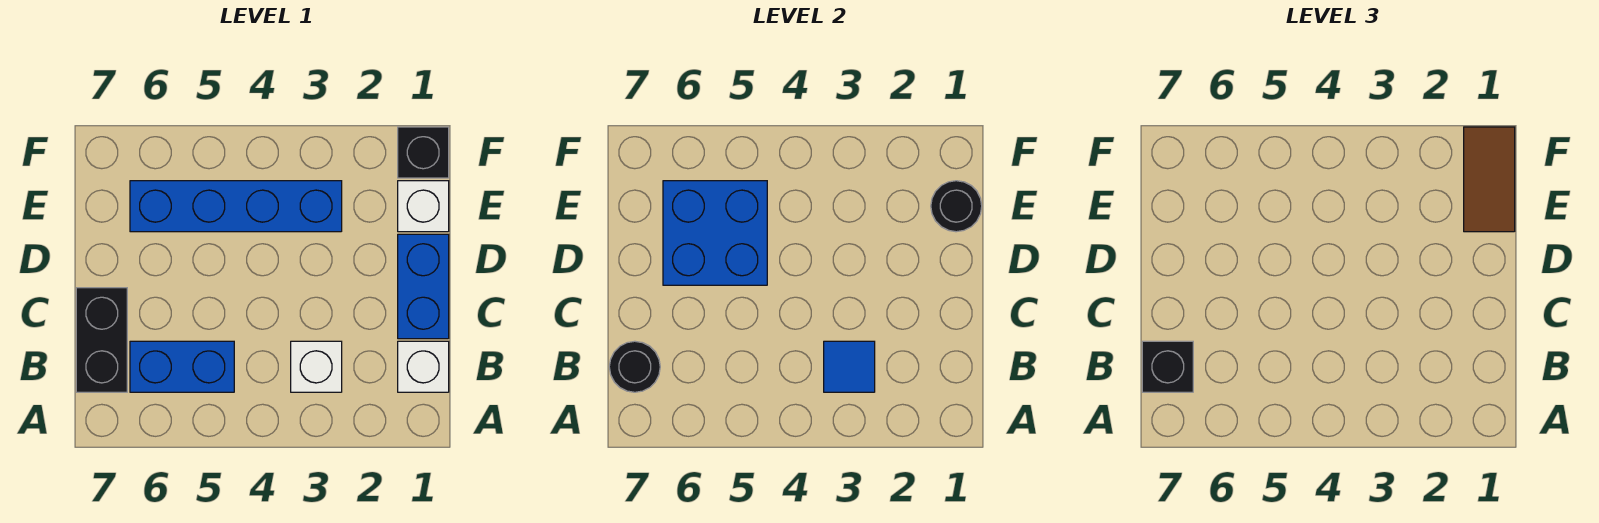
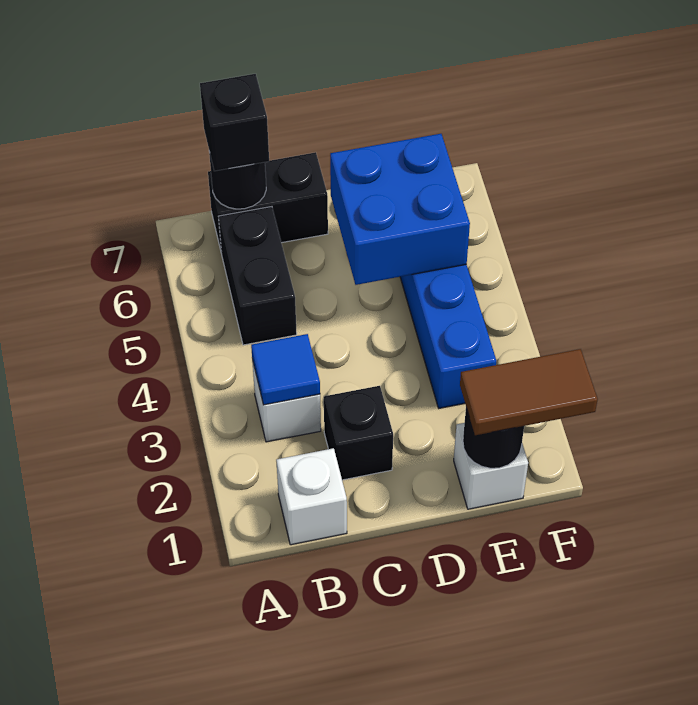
blue 1x2 brick [130,341,234,392] -> black 1x2 brick [218,207,297,345]
blue 1x2 brick [398,234,449,339] -> none
black 1x1 brick [398,127,449,178] -> black 1x1 brick moved to [324,386,393,480]

